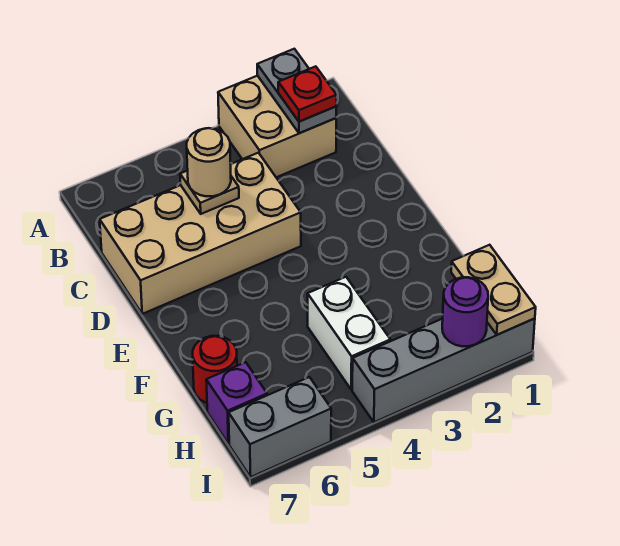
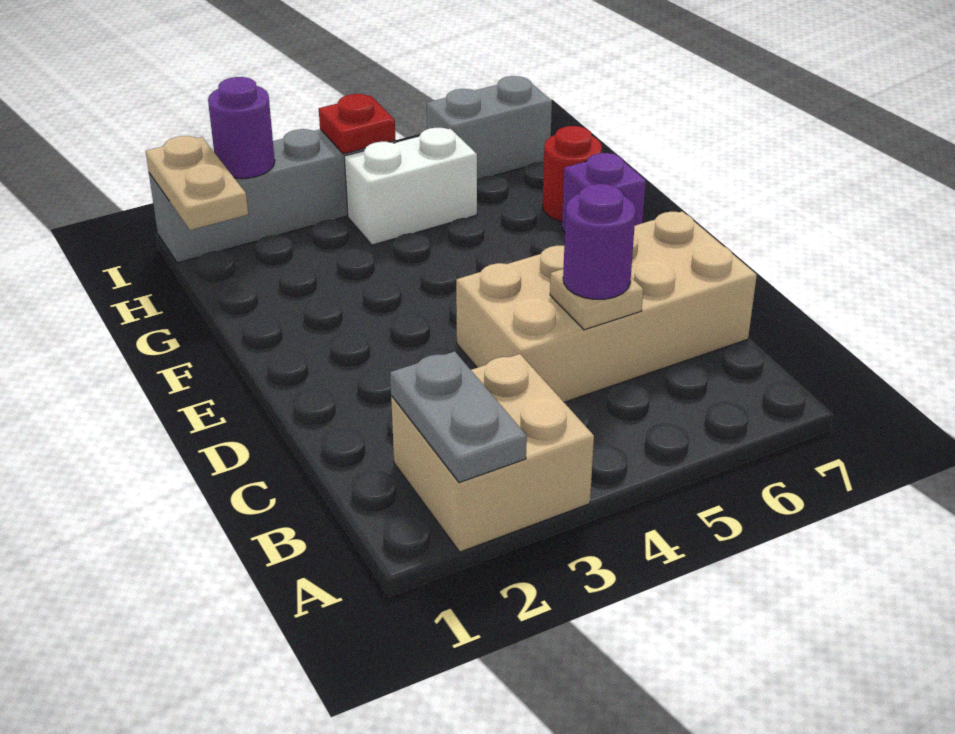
red 1x1 plate [278,66,337,121] -> red 1x1 plate moved to [319,94,396,154]
tan 1x1 round brick [187,128,231,196] -> purple 1x1 round brick [563,184,636,299]
white 1x2 brick [308,277,390,390] -> white 1x2 brick turned to [344,128,477,245]
purple 1x1 brick [206,362,267,444] -> purple 1x1 brick moved to [562,153,646,232]

